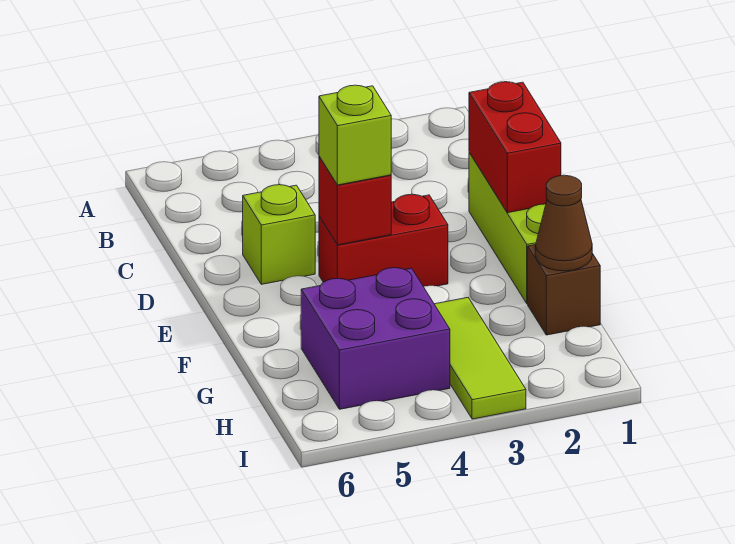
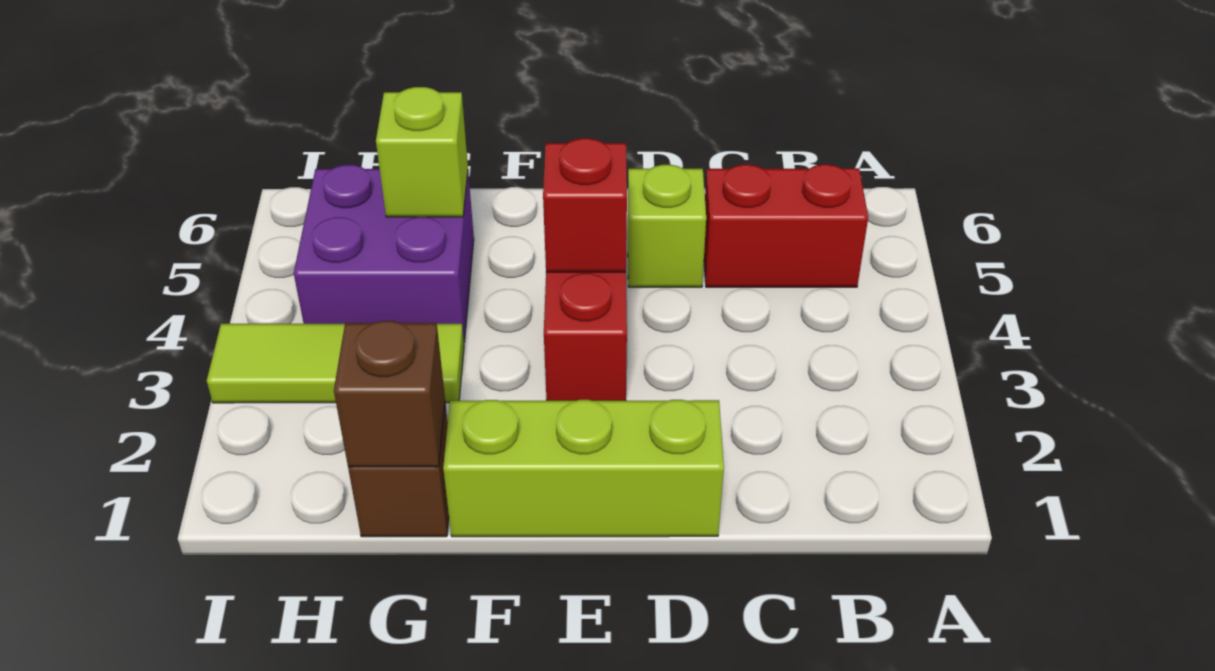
red 1x2 brick [469,82,561,213] -> red 1x2 brick moved to [704,164,868,287]
lime 1x1 brick [319,85,391,185] -> lime 1x1 brick moved to [376,87,468,217]
brown 1x1 cone [535,175,592,271] -> brown 1x1 brick [334,321,445,467]

